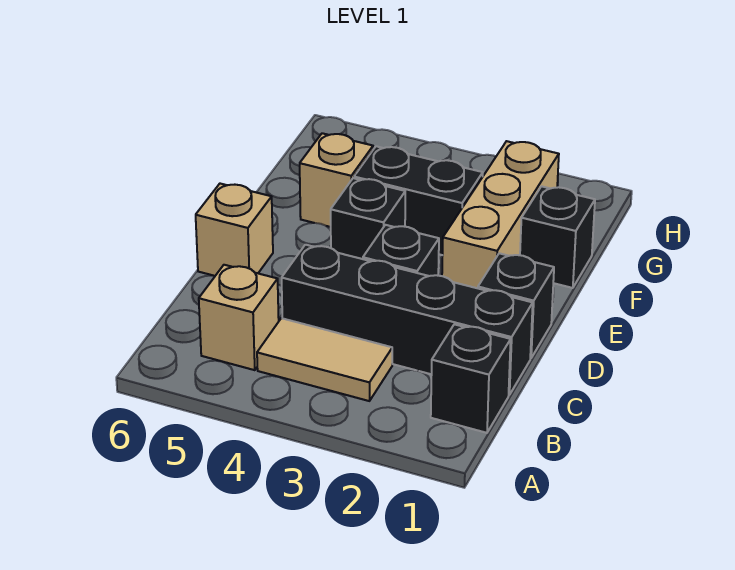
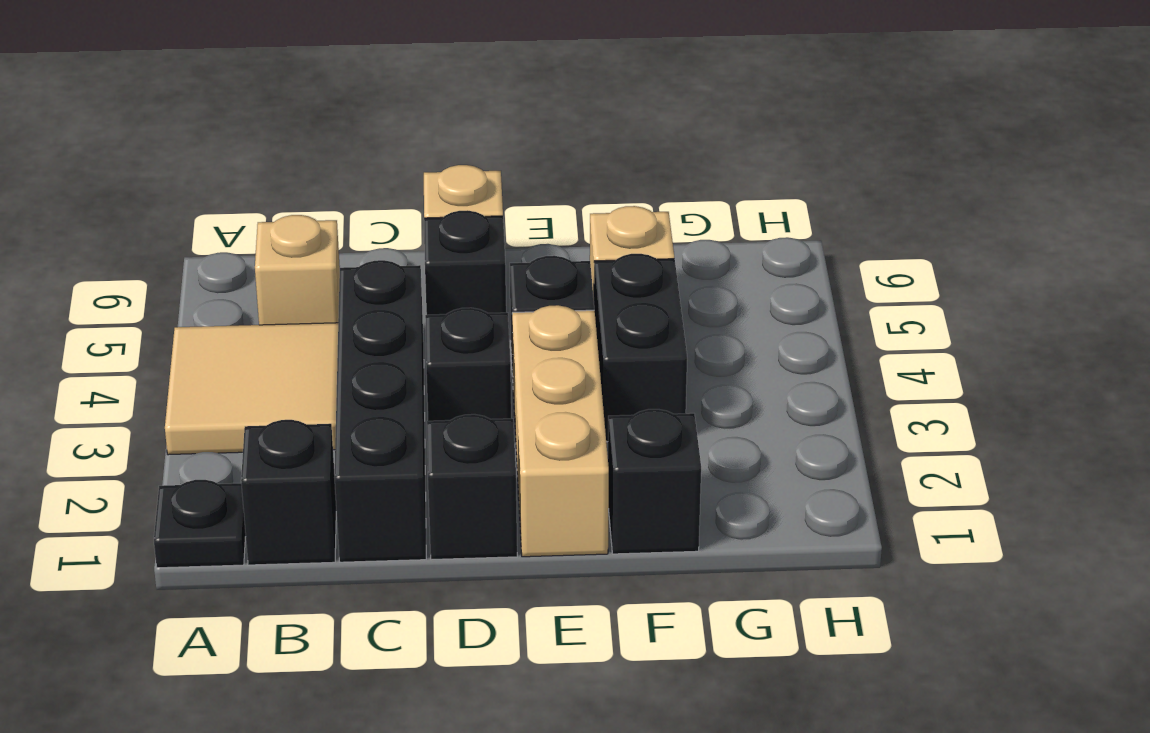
none -> black 1x1 plate [154,480,246,568]
tan 1x2 tile [257,318,392,401] -> tan 2x2 tile [165,323,338,455]
none -> black 1x1 brick [424,210,506,315]
tan 1x3 brick [442,141,559,288] -> tan 1x3 brick turned to [512,305,609,557]

